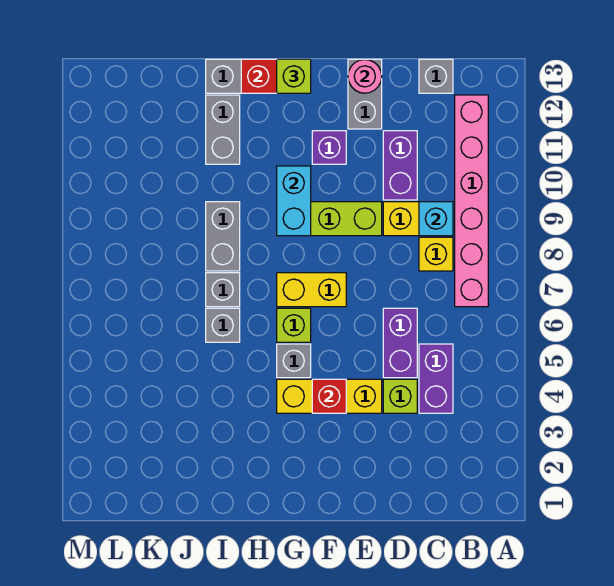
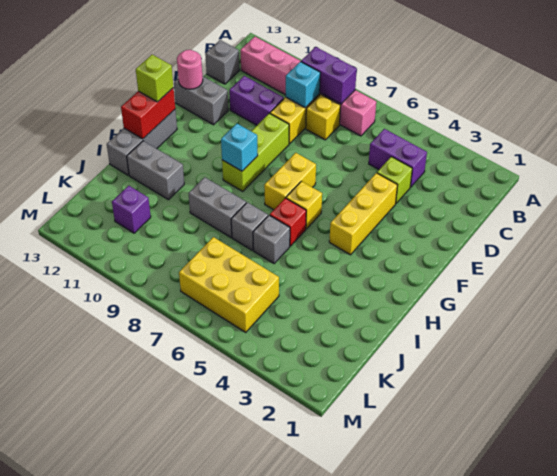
purple 1x2 brick [383,308,417,378] -> purple 1x2 brick moved to [301,47,357,104]
red 1x1 brick [312,379,346,413] -> red 1x1 brick moved to [270,198,306,246]
purple 1x1 brick [312,131,346,164] -> purple 1x1 brick moved to [112,186,151,233]
grey 1x1 brick [277,344,311,378] -> none
lime 1x1 brick [277,308,311,342] -> yellow 1x1 brick [286,181,322,229]
cyan 1x2 brick [277,166,311,236] -> cyan 1x1 brick [221,124,258,171]
none -> yellow 2x3 brick [179,237,279,332]

